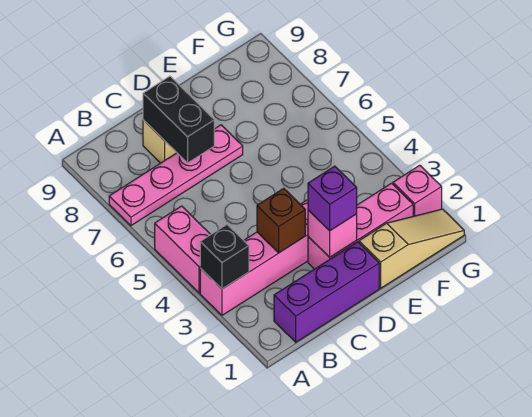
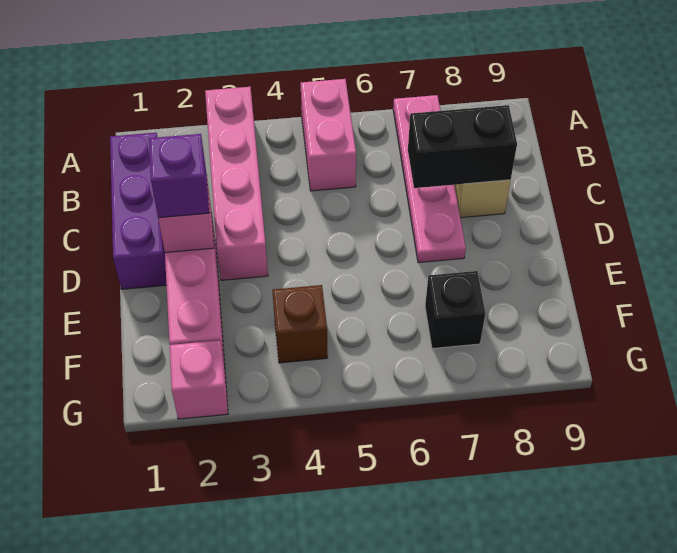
black 1x1 brick [200,225,249,289] -> black 1x1 brick moved to [425,271,485,349]
pink 1x2 brick [155,206,211,293] -> pink 1x2 brick turned to [301,79,356,191]
brown 1x1 brick [257,188,305,253] -> brown 1x1 brick moved to [272,285,328,363]
tan 1x3 slope [359,209,464,288] -> none

